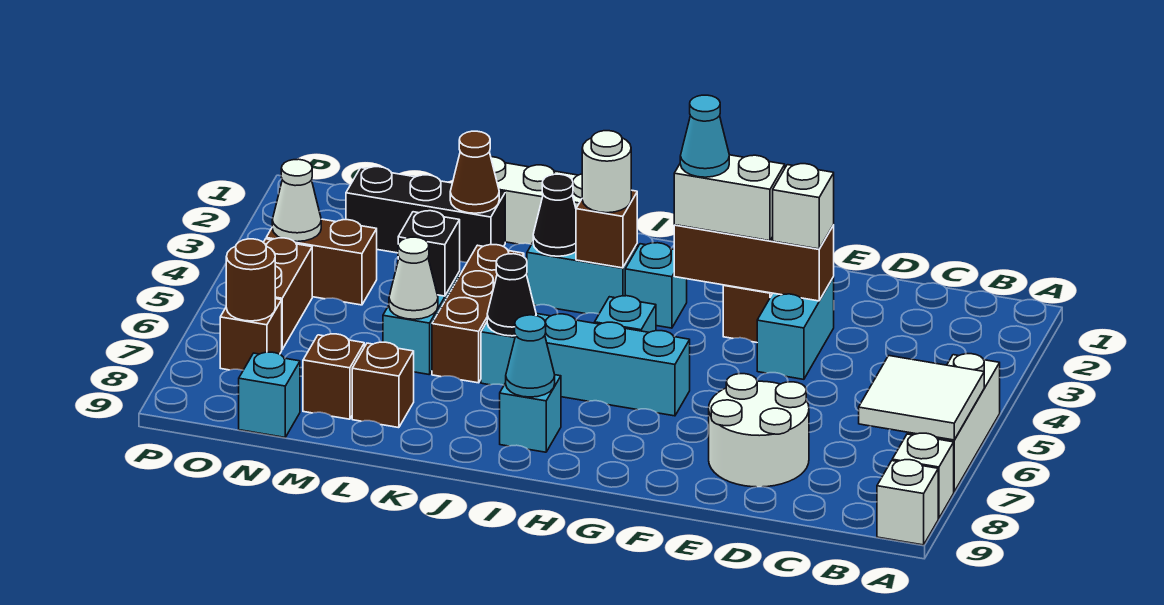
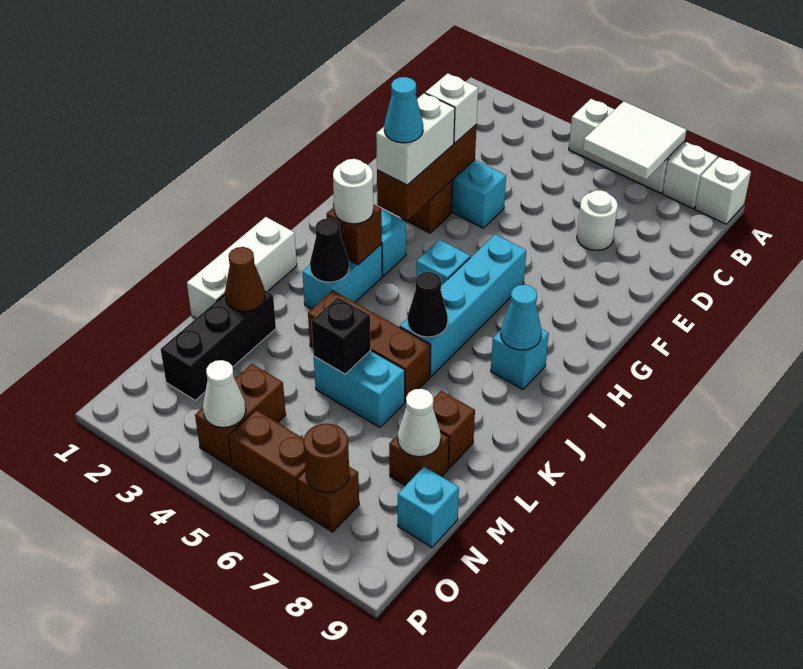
white 2x2 round brick [709,374,809,487] -> white 1x1 round brick [577,190,618,250]
white 1x1 cone [389,237,438,319] -> white 1x1 cone moved to [398,389,441,457]

